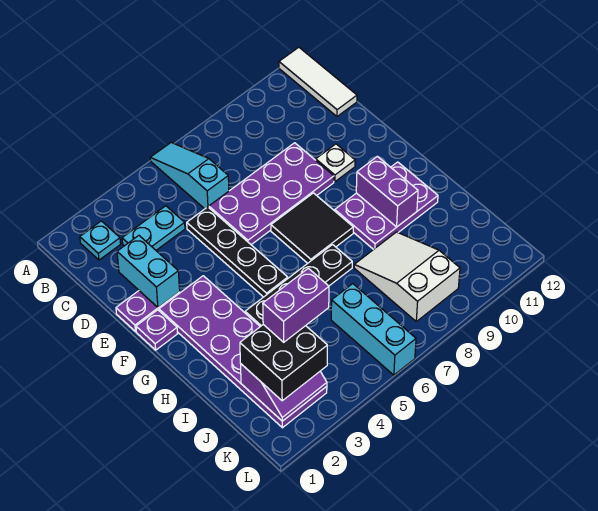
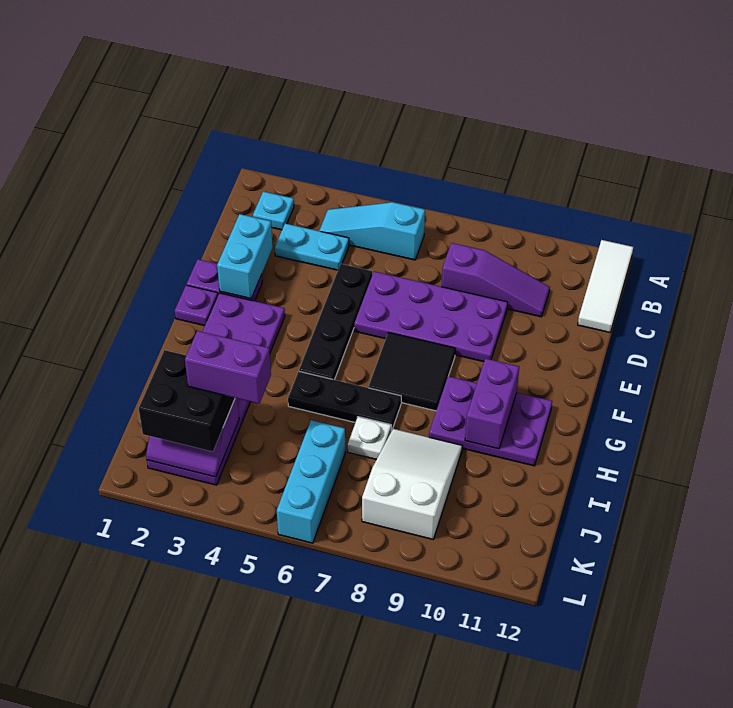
cyan 1x3 slope [150,142,229,209] -> cyan 1x3 slope turned to [319,202,425,260]
none -> purple 1x3 slope [442,243,550,317]
white 1x1 plate [316,144,355,182] -> white 1x1 plate moved to [348,417,391,459]
black 1x4 plate [245,245,352,327] -> black 1x3 plate [288,372,401,431]

